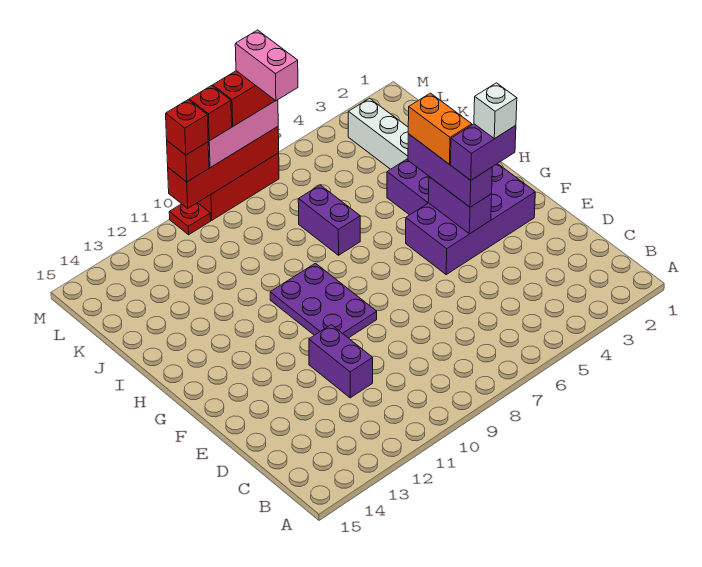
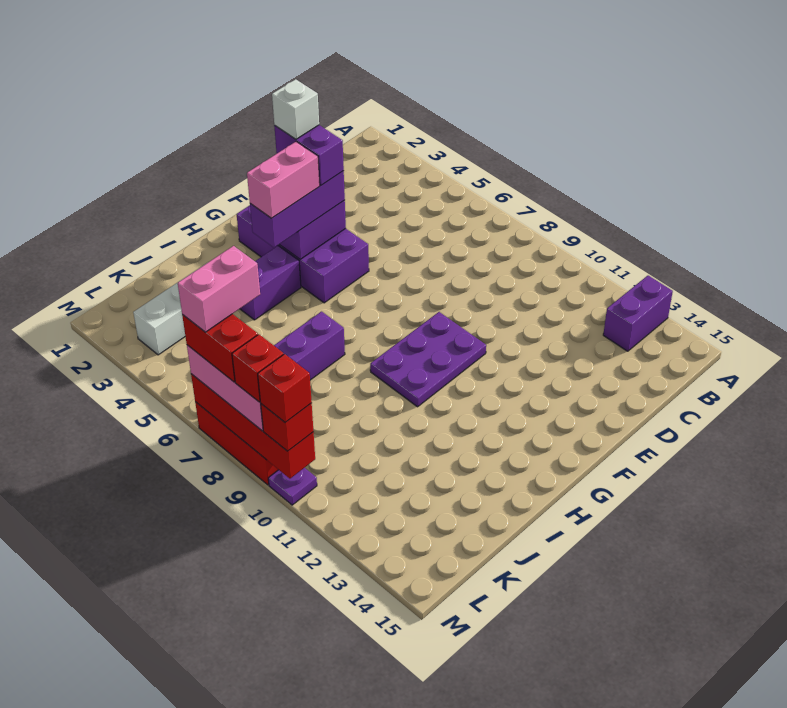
purple 1x2 brick [309,325,373,398] -> purple 1x2 brick moved to [603,276,673,351]
orange 1x2 brick [408,93,472,164] -> pink 1x2 brick [247,142,320,218]
red 1x1 plate [169,203,211,235] -> purple 1x1 plate [268,468,317,505]

